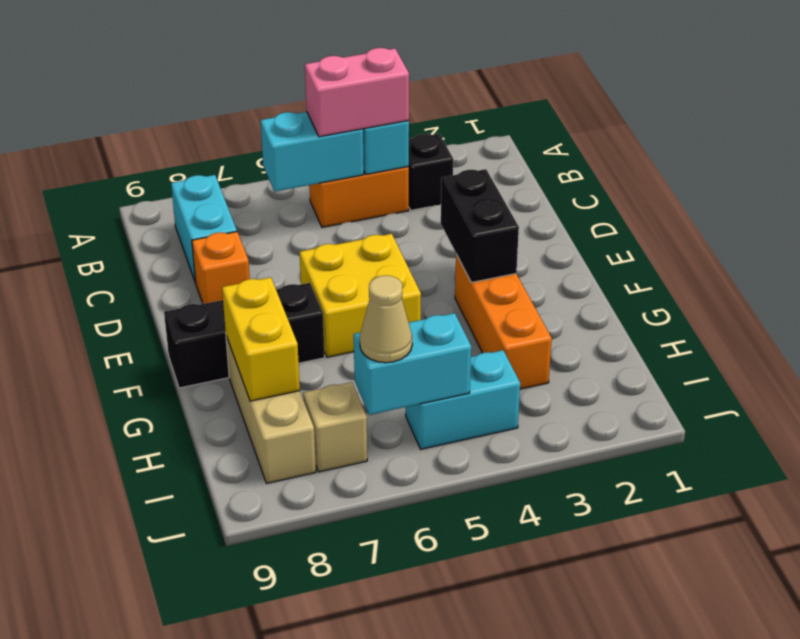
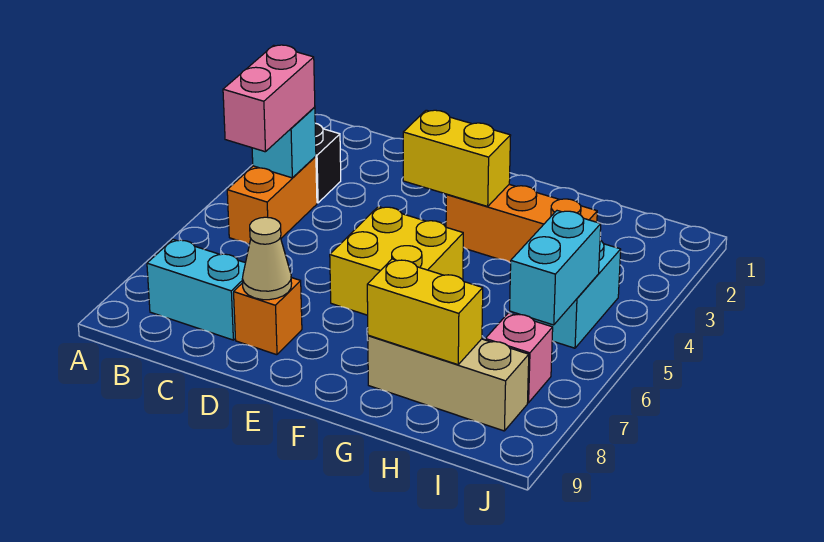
cyan 1x2 brick [261,112,364,192] -> none
black 1x2 brick [441,169,519,282] -> yellow 1x2 brick [403,110,511,206]
black 1x3 brick [164,283,325,388] -> none
tan 1x1 cone [360,275,412,363] -> tan 1x1 cone moved to [242,217,292,300]
tan 1x1 brick [303,382,367,472] -> pink 1x1 brick [485,313,553,403]

